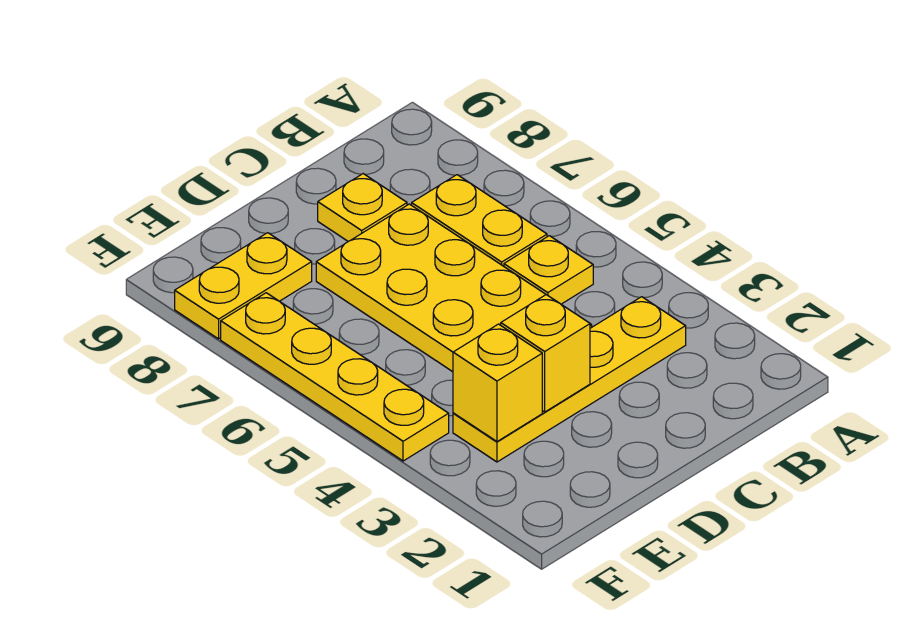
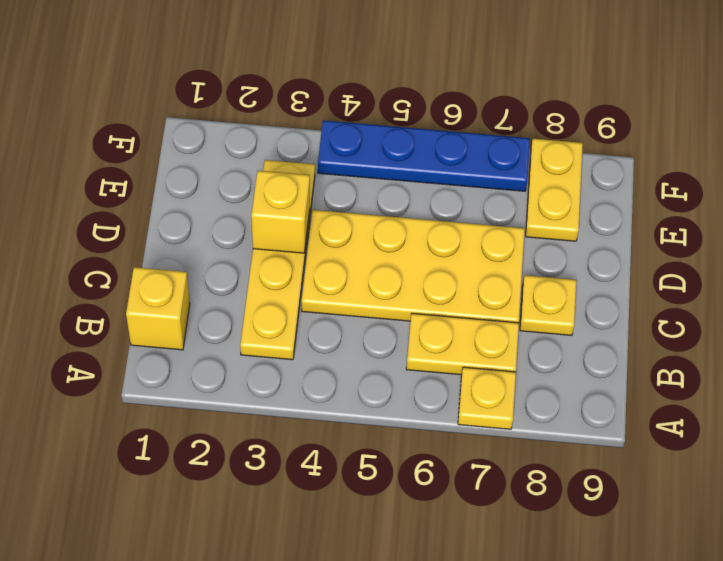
yellow 1x1 plate [504,236,593,304] -> yellow 1x1 plate moved to [458,367,516,429]
yellow 1x1 brick [453,324,542,442] -> yellow 1x1 brick moved to [126,267,190,350]
yellow 1x4 plate [221,293,449,461] -> blue 1x4 plate [318,120,530,191]

